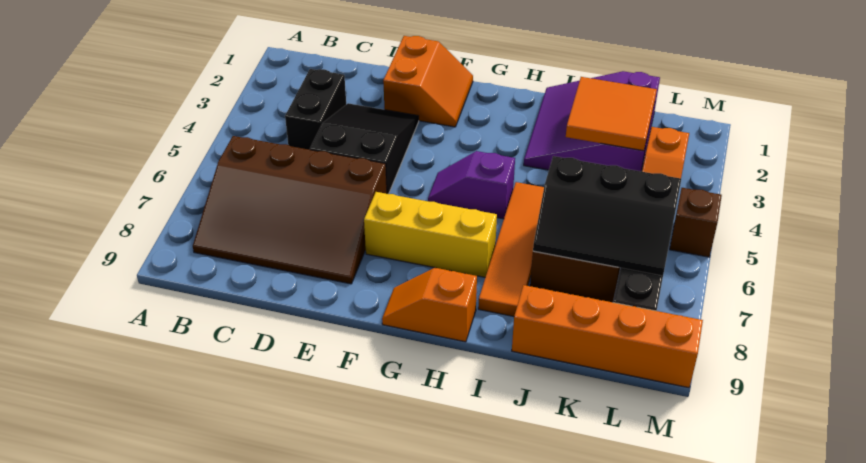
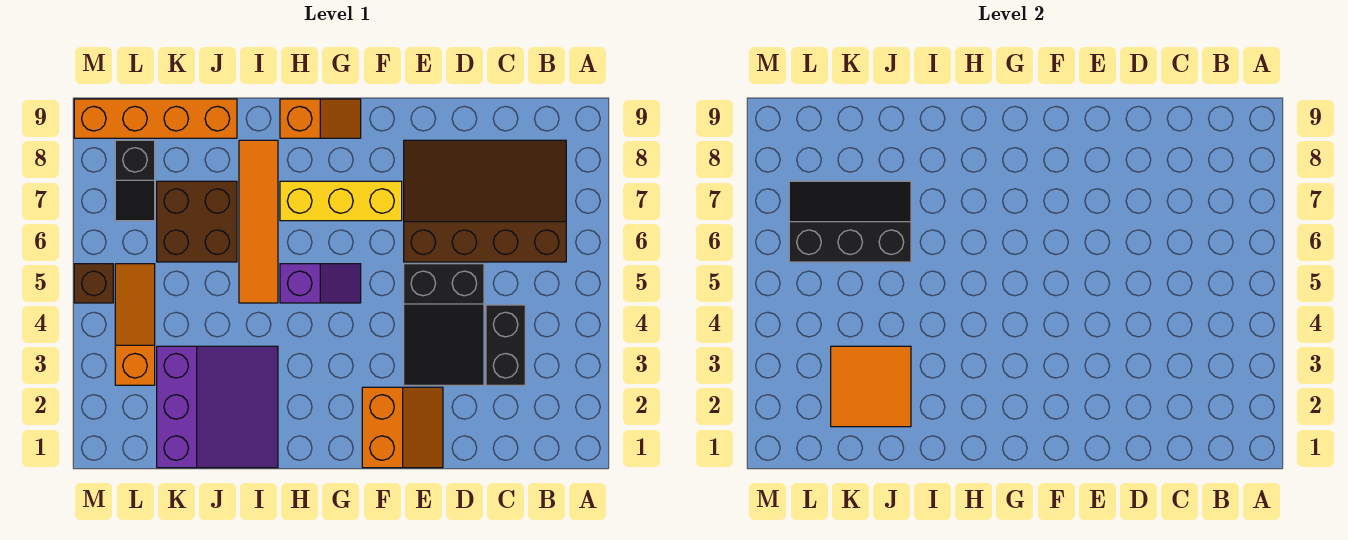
orange 2x2 slope [383,36,473,127] -> orange 2x2 slope turned to [362,387,443,468]

